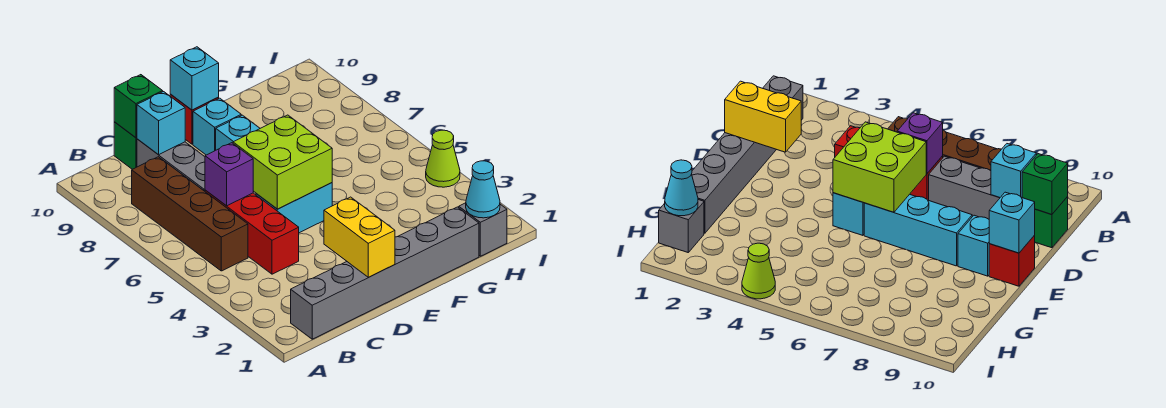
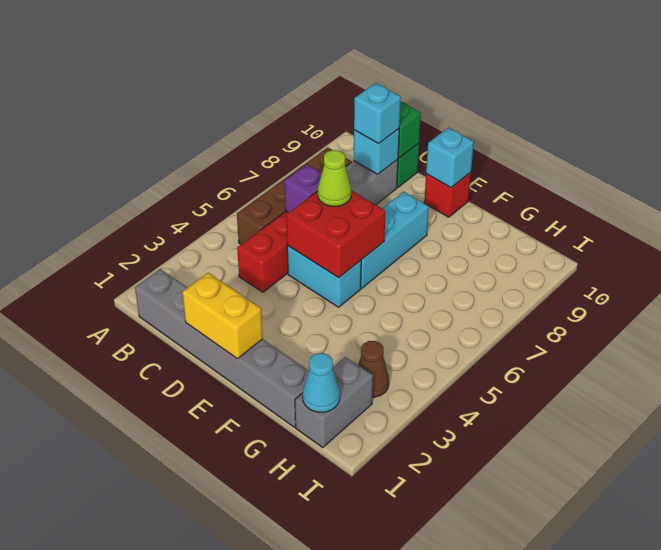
yellow 1x2 brick [324,197,395,277] -> yellow 1x2 brick turned to [182,273,263,359]
lime 2x2 brick [233,115,332,209] -> red 2x2 brick [286,190,385,278]
cyan 1x1 brick [193,98,241,155] -> cyan 1x1 brick moved to [354,83,401,144]
grey 1x1 brick [459,203,507,256] -> grey 1x2 brick [295,357,373,447]
none -> brown 1x1 cone [358,341,389,397]
lime 1x1 cone [426,130,460,187] -> lime 1x1 cone moved to [318,150,351,206]

